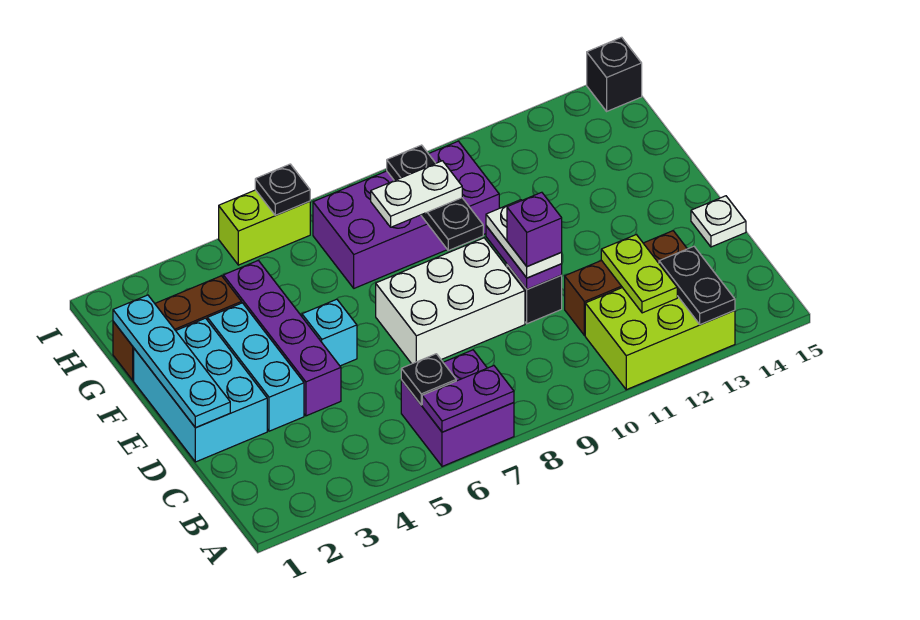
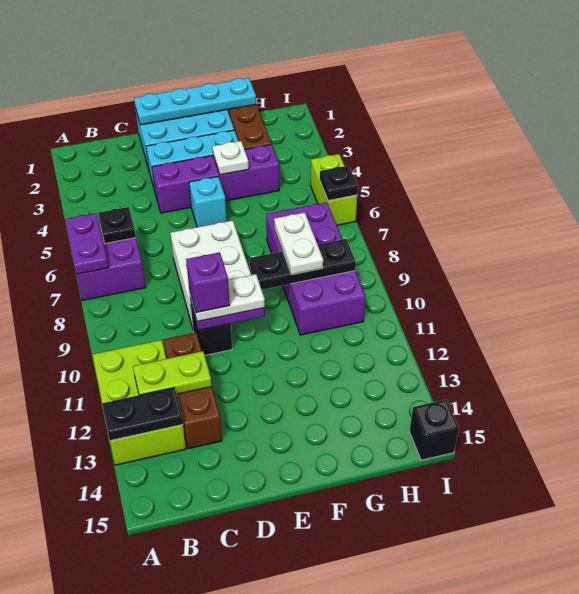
white 1x1 plate [691,196,746,247] -> white 1x1 plate moved to [212,141,249,175]

